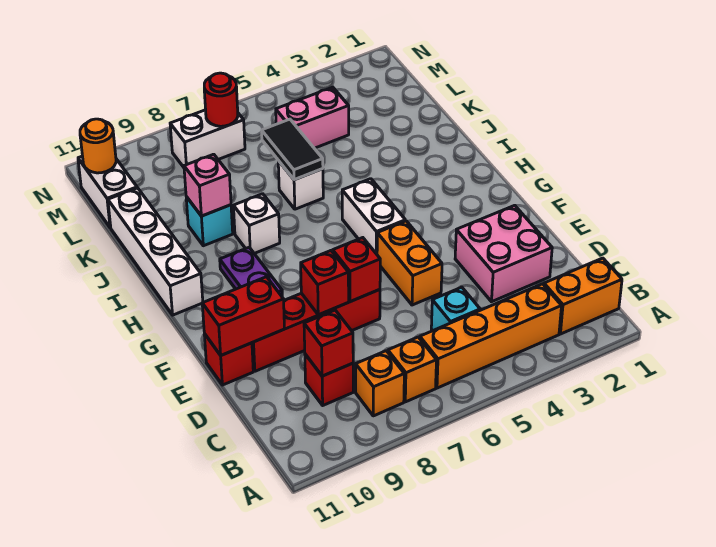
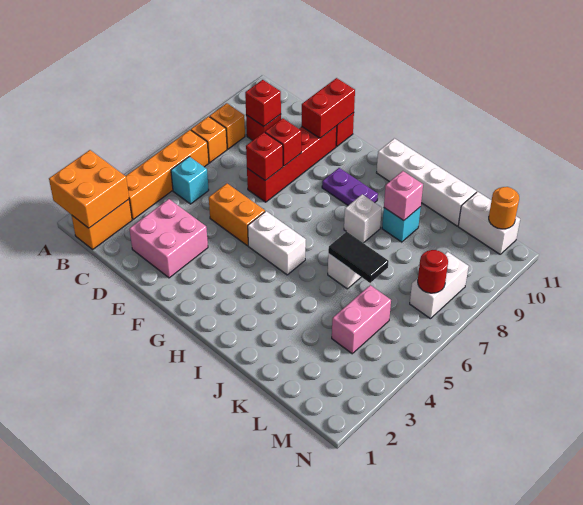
none -> orange 2x2 brick [49,150,129,228]

